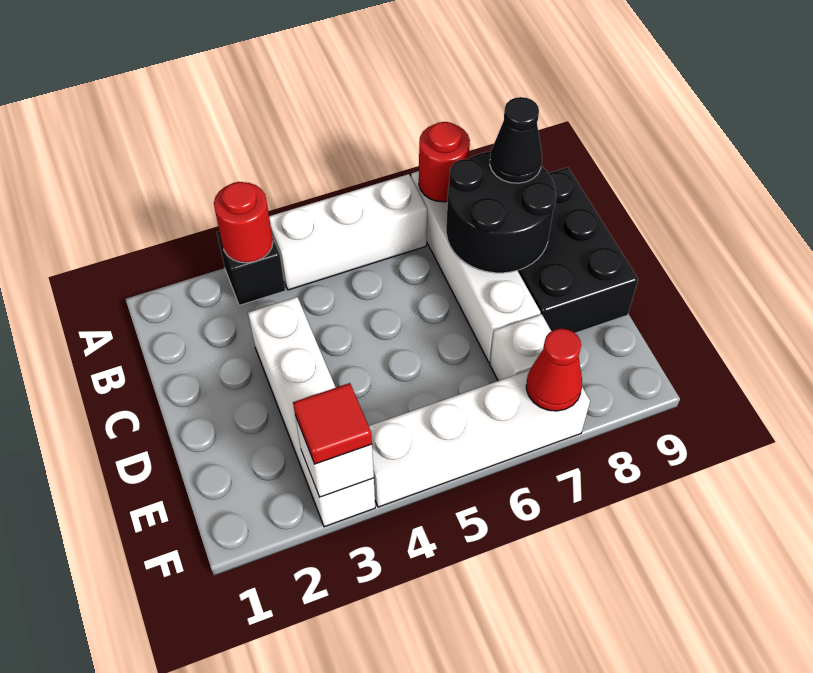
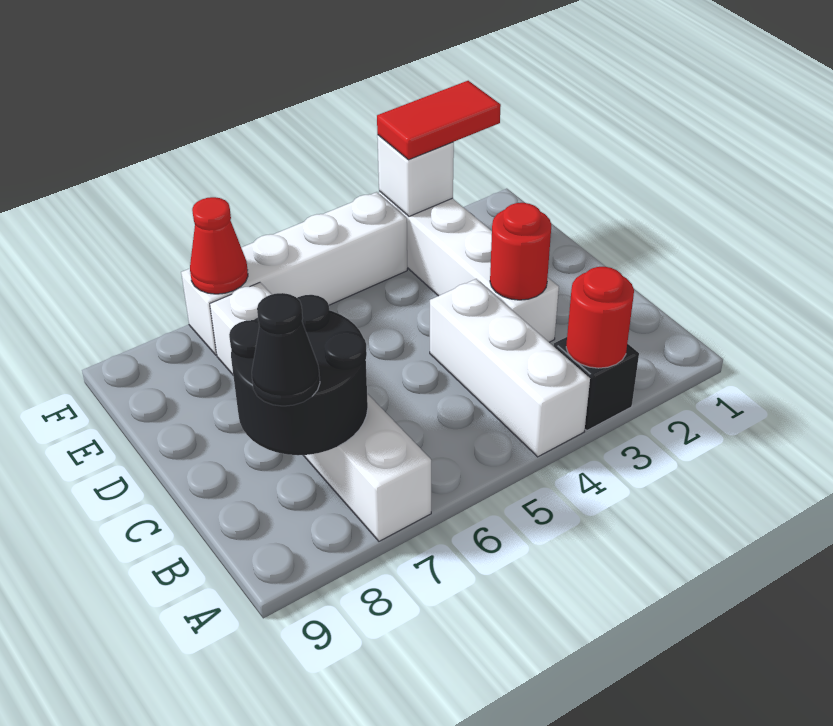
white 1x3 brick [269,174,427,290] -> white 1x3 brick turned to [430,279,590,457]
red 1x1 round brick [419,122,470,202] -> red 1x1 round brick moved to [490,203,551,300]
black 2x3 brick [517,167,638,333] -> none
red 1x1 tile [293,383,372,464] -> red 1x2 tile [377,81,501,160]

